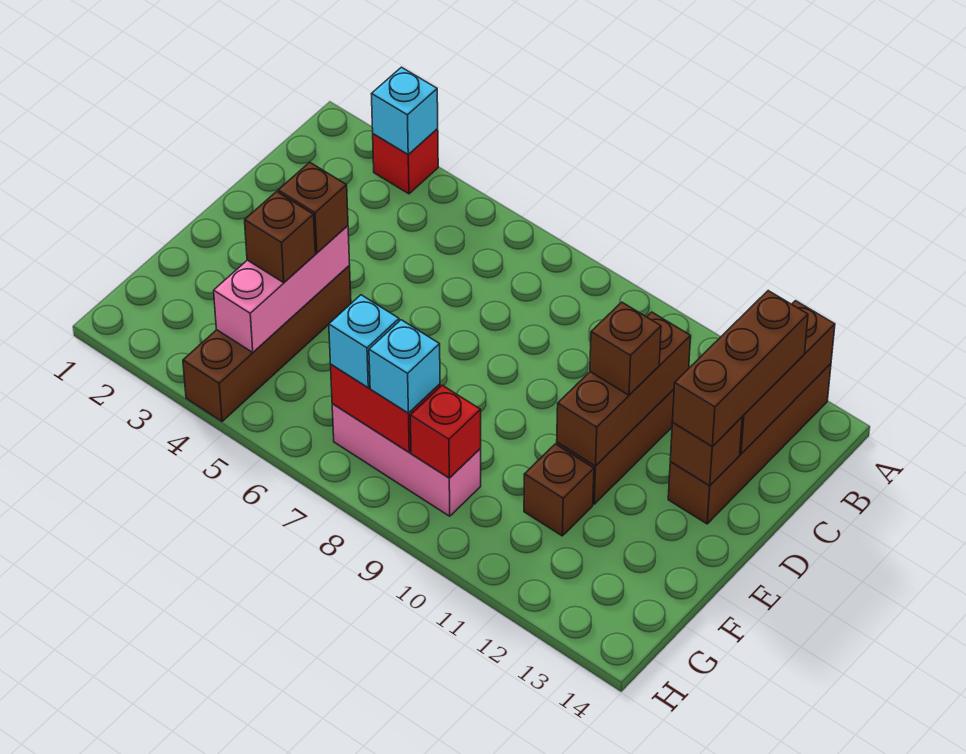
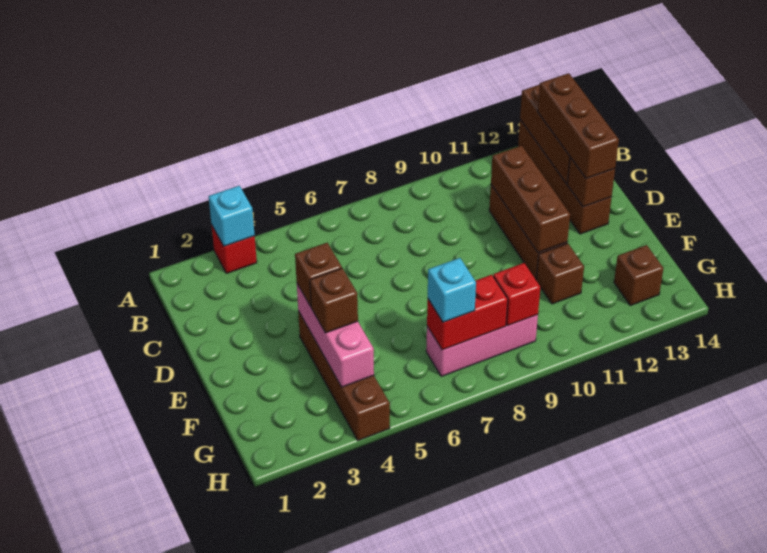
brown 1x1 brick [590,302,661,395] -> brown 1x1 brick moved to [614,245,664,305]
cyan 1x1 brick [369,320,440,413] -> none

